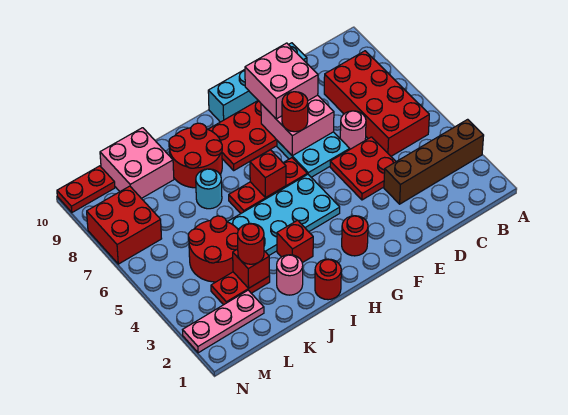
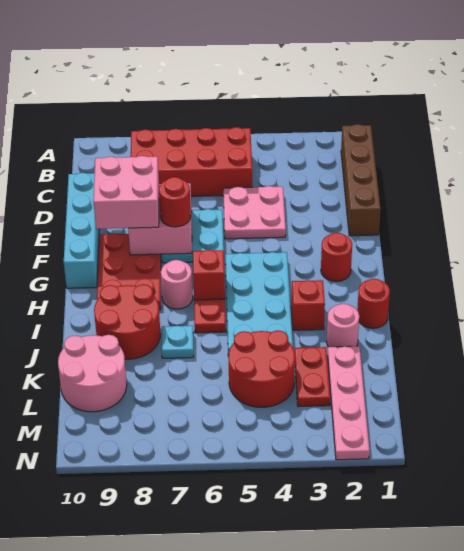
brown 1x4 brick [384,119,484,204] -> brown 1x4 brick moved to [341,124,380,236]
red 2x2 plate [330,137,396,200] -> pink 2x2 plate [223,186,286,239]
pink 1x1 round brick [340,111,366,149] -> pink 1x1 round brick moved to [161,260,193,309]
cyan 1x1 round brick [196,169,222,209] -> cyan 1x1 plate [162,326,194,358]
red 1x1 brick [233,249,270,288] -> none
red 1x1 round brick [238,223,264,264] -> none
pink 2x2 brick [100,128,174,199] -> pink 2x2 round brick [58,335,127,412]
pink 1x3 plate [183,290,264,353] -> pink 1x4 plate [328,346,370,460]
red 2x2 brick [87,186,162,264] -> none
red 1x2 plate [57,166,115,212] -> none

